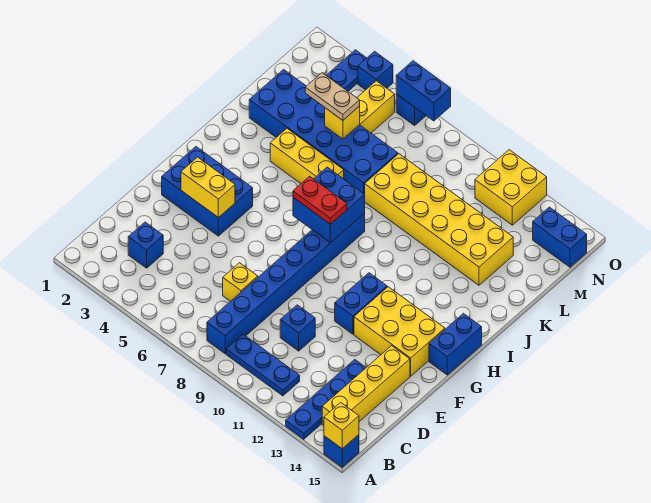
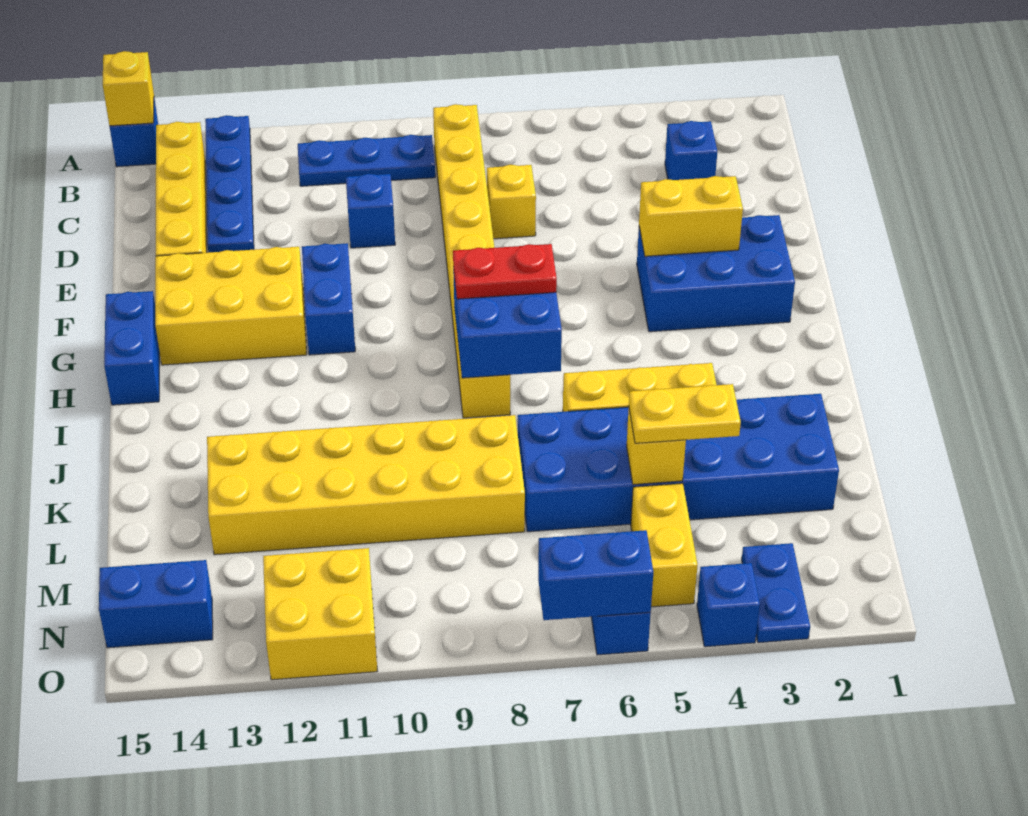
blue 1x8 brick [207,213,365,354] -> yellow 1x8 brick [433,104,510,418]
tan 1x2 plate [305,73,360,120] -> yellow 1x2 plate [629,384,741,443]

